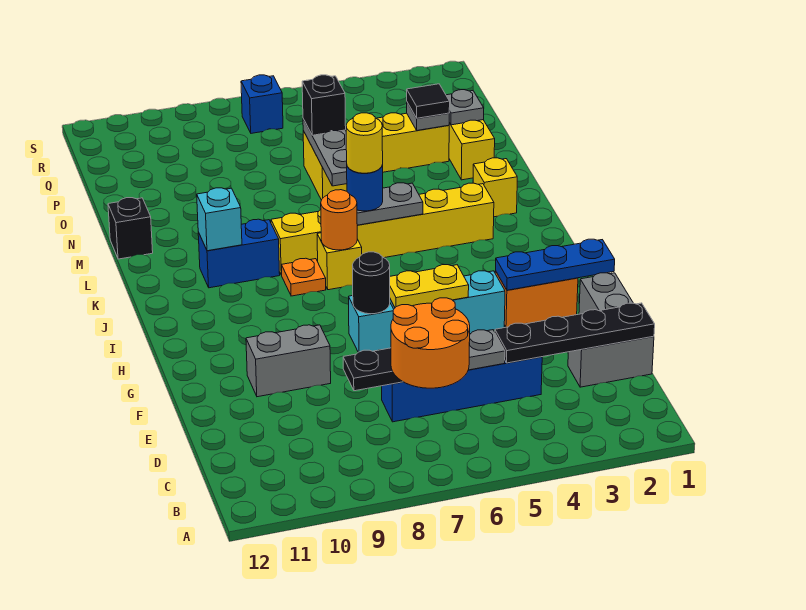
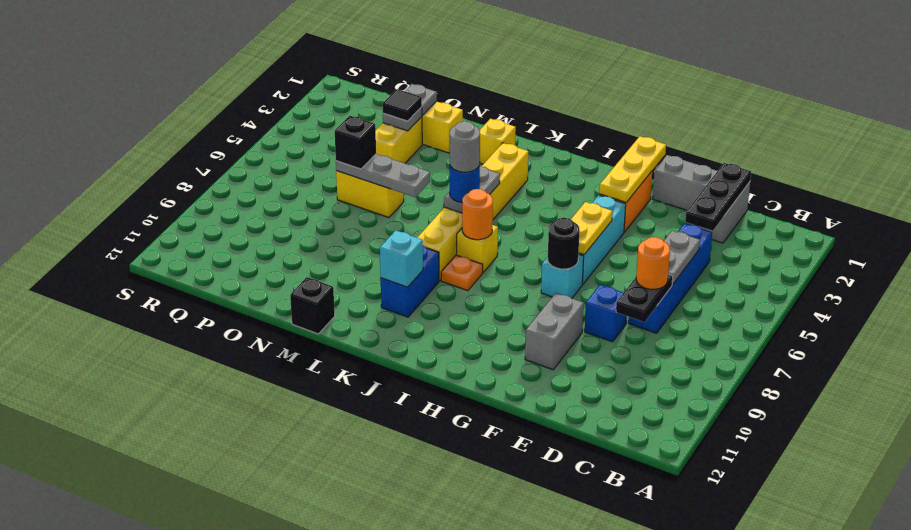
orange 2x2 round brick [391,298,470,388] -> orange 1x1 round brick [636,237,670,289]
black 1x4 plate [495,303,655,363] -> black 1x3 plate [685,163,751,231]
blue 1x3 plate [496,239,615,290] -> yellow 1x3 plate [599,136,666,202]
yellow 1x1 round brick [346,113,383,173] -> grey 1x1 round brick [450,121,480,172]
blue 1x1 brick [241,75,283,133] -> blue 1x1 brick moved to [585,285,627,342]

